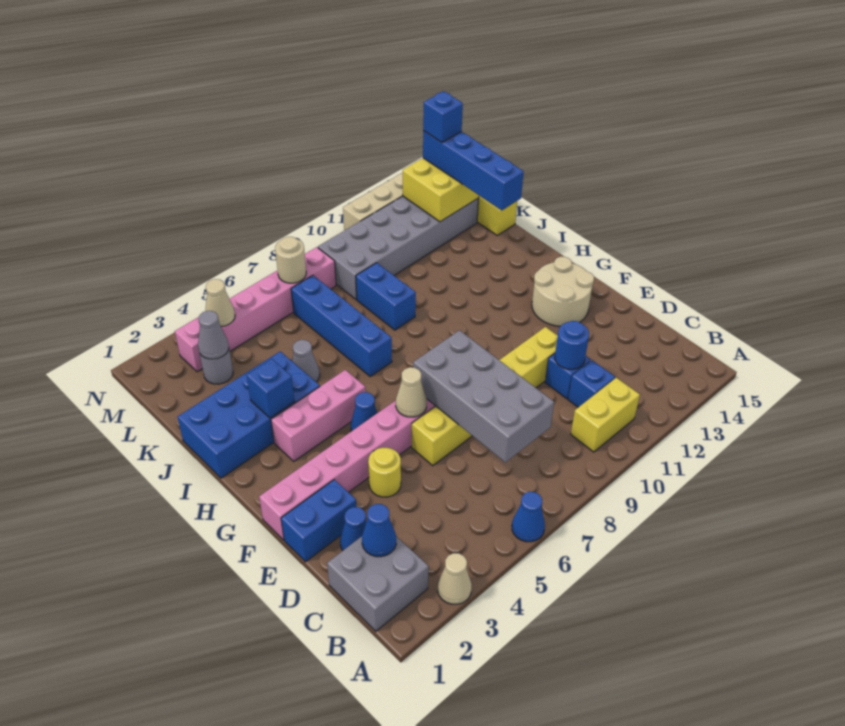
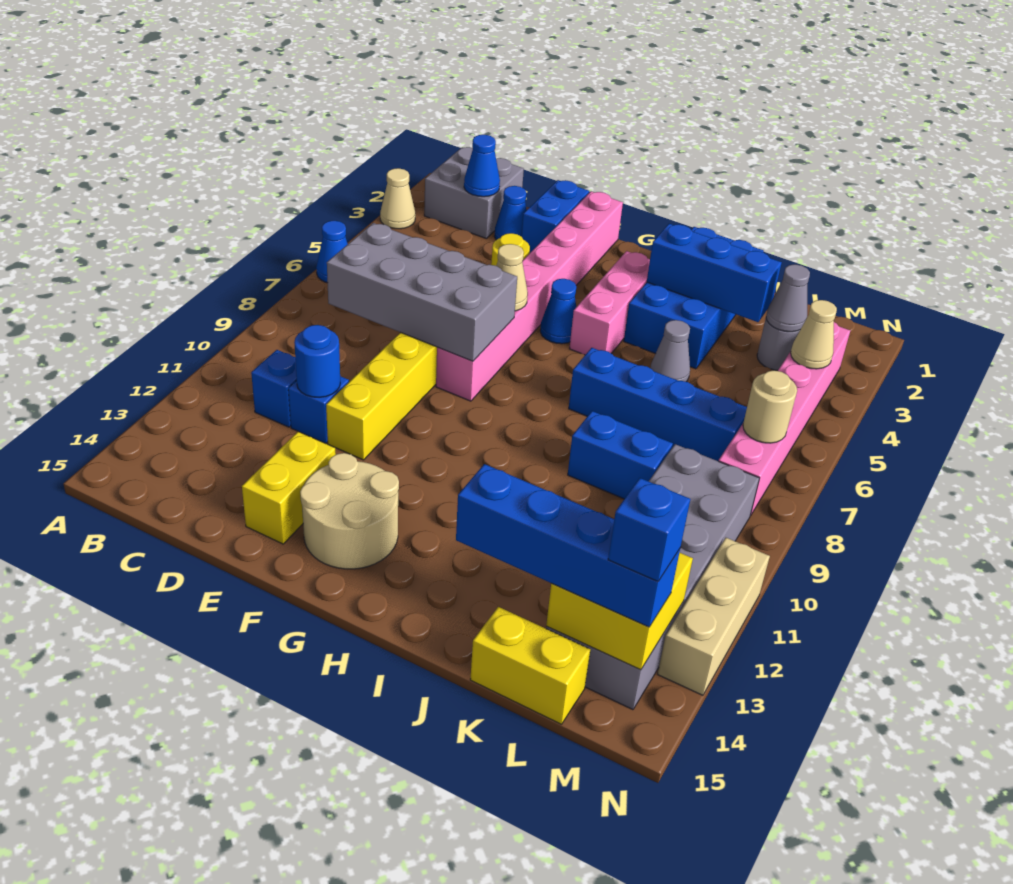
yellow 1x2 brick [571,378,640,452] -> yellow 1x2 brick moved to [242,432,336,544]
blue 1x1 brick [247,359,294,418] -> blue 1x3 brick [647,224,782,322]

